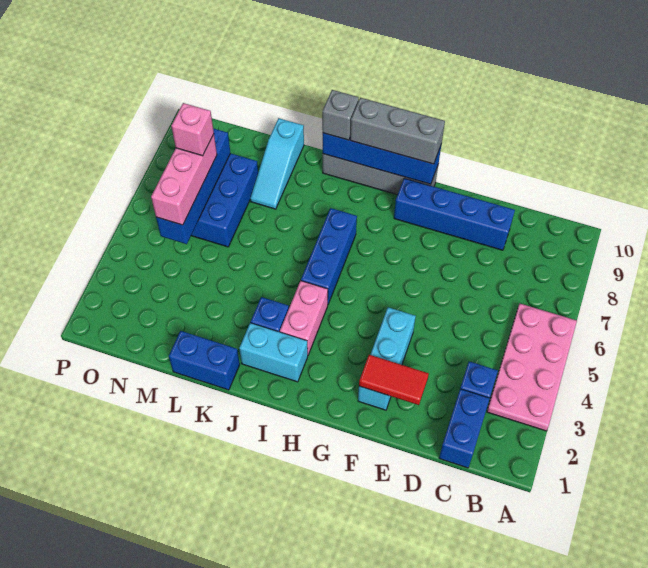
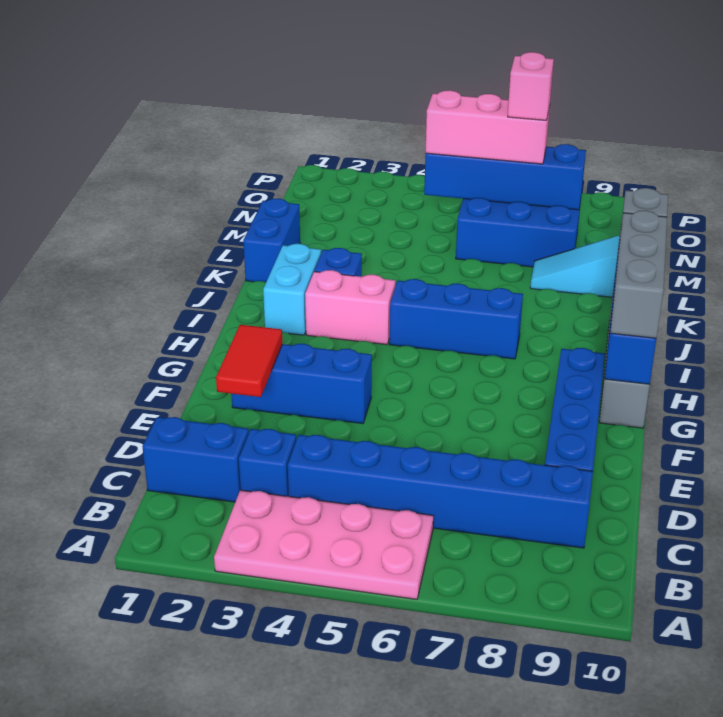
none -> blue 1x6 brick [288,435,593,548]
cyan 1x3 brick [358,307,416,410] -> blue 1x3 brick [231,344,372,424]

